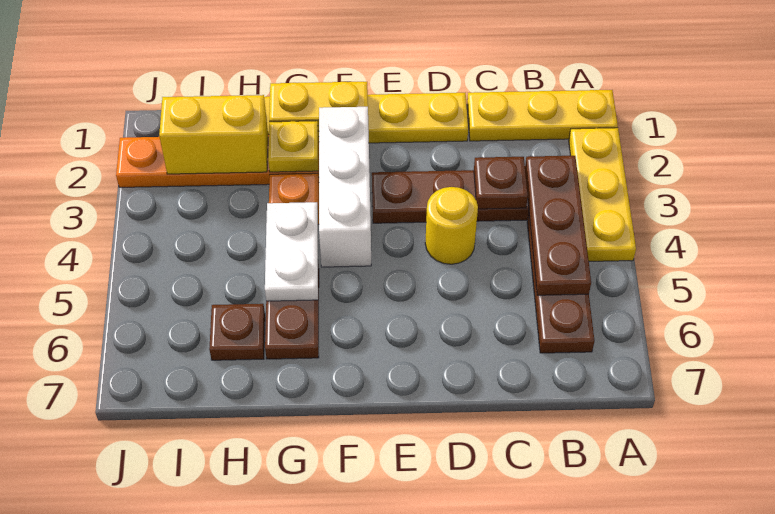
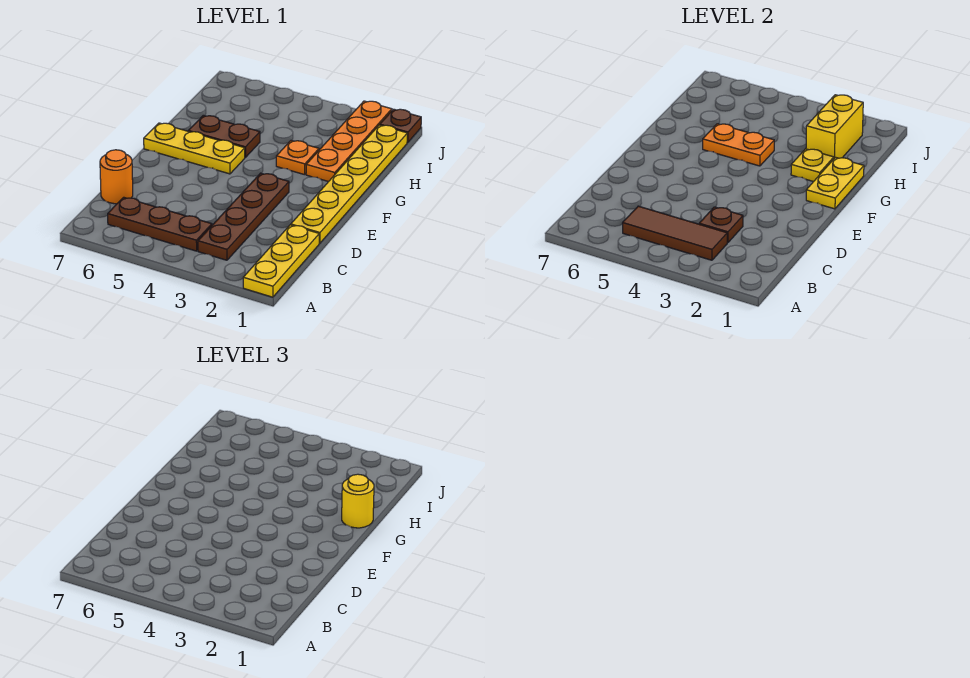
yellow 1x3 plate [569,128,636,261] -> yellow 1x3 plate moved to [144,123,245,174]
brown 1x3 plate [525,156,591,295] -> brown 1x3 tile [622,206,727,260]
none -> orange 1x1 round brick [100,150,133,204]
yellow 1x1 round brick [425,187,478,264] -> yellow 1x1 round brick moved to [342,474,374,528]
white 1x3 brick [319,107,371,267] -> none
white 1x2 plate [265,202,318,301] -> orange 1x2 plate [703,124,774,166]
brown 1x1 plate [209,304,265,360] -> brown 1x1 plate moved to [380,109,421,143]

